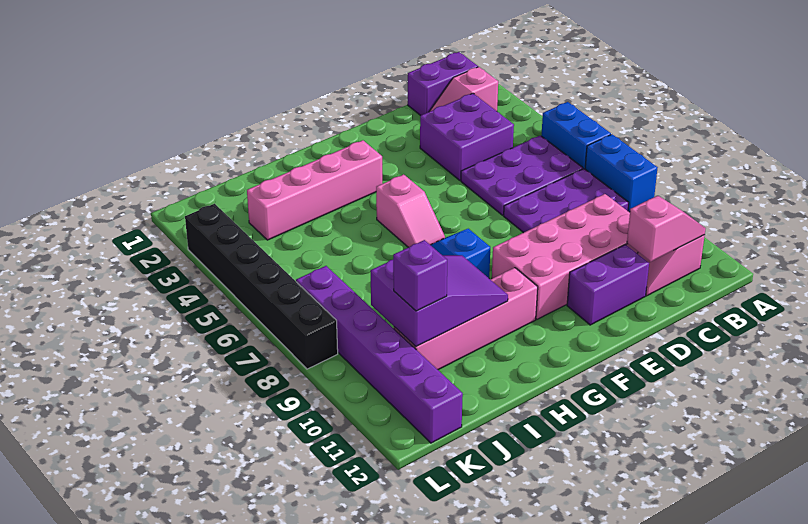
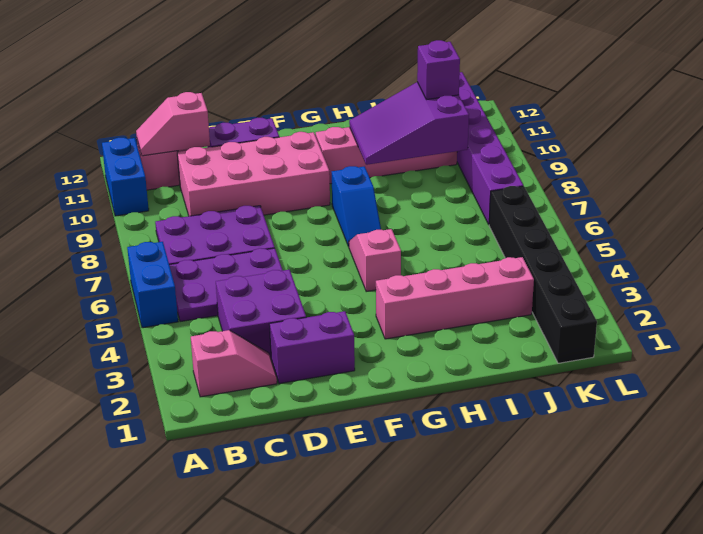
blue 1x2 brick [585,134,658,212] -> blue 1x2 brick moved to [102,138,149,216]
purple 1x2 brick [408,52,478,116] -> purple 1x2 brick moved to [269,311,355,384]
black 1x6 brick [185,204,338,369] -> black 1x6 brick moved to [489,186,597,363]

